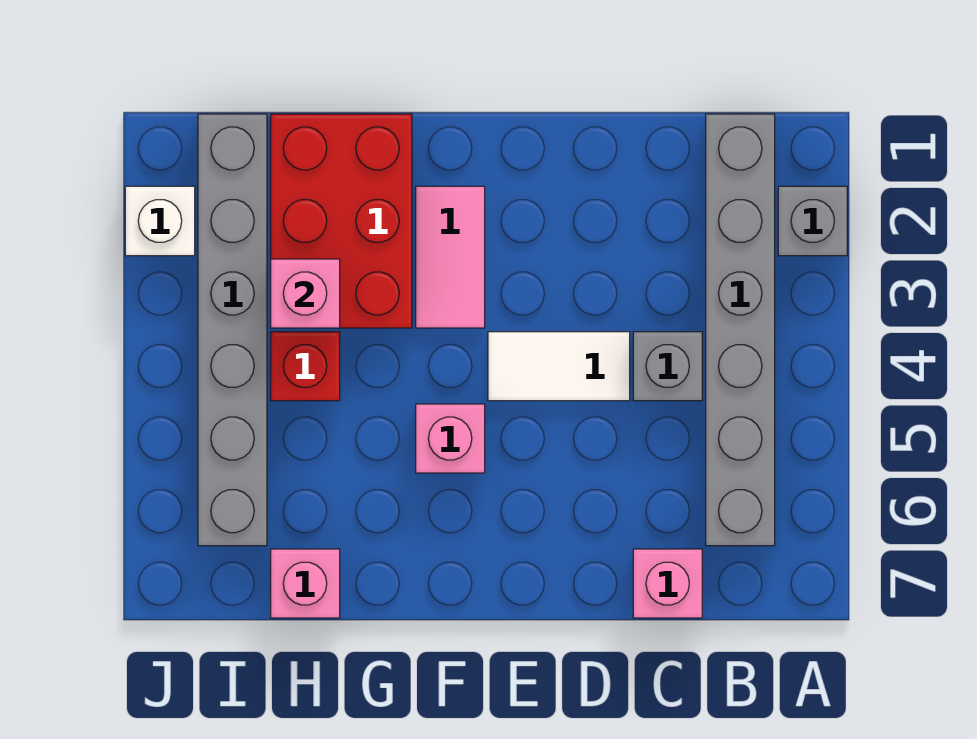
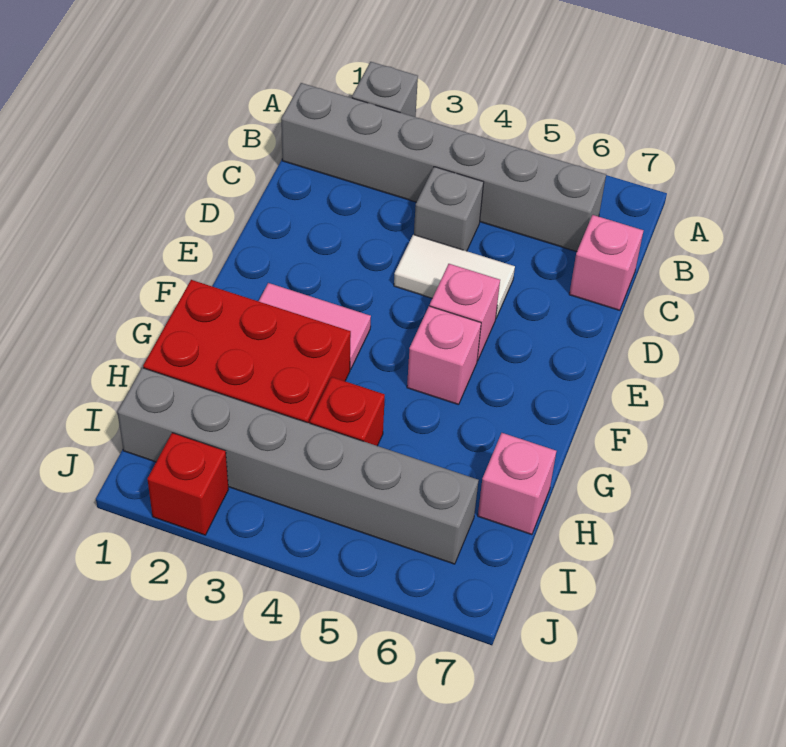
white 1x2 tile [488,332,630,401] -> white 1x2 tile turned to [394,235,515,318]
pink 1x1 brick [271,259,340,328] -> pink 1x1 brick moved to [430,264,500,361]
white 1x1 brick [125,186,195,256] -> red 1x1 brick [147,433,228,535]

